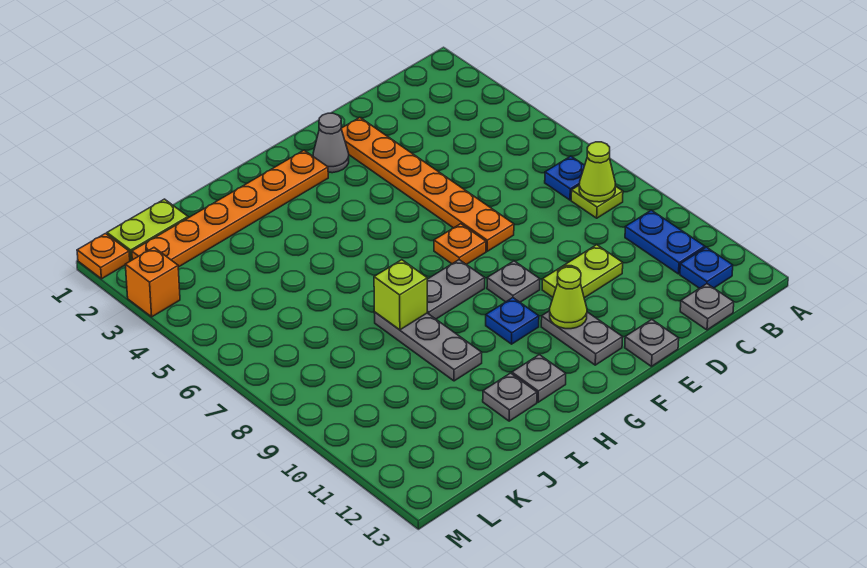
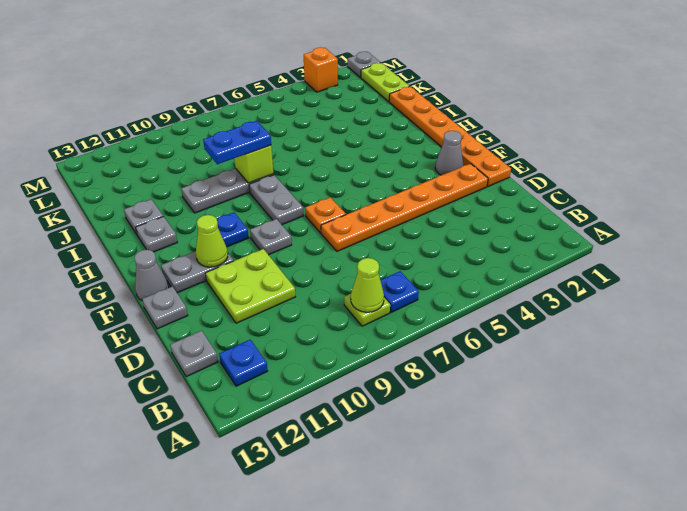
blue 1x2 plate [625,210,705,274] -> blue 1x2 plate moved to [203,121,271,164]
lime 1x2 plate [542,245,623,298] -> lime 2x2 plate [205,249,295,323]
none -> grey 1x1 cone [134,250,169,300]
orange 1x6 plate [132,150,328,267] -> orange 1x6 plate moved to [389,86,511,187]
orange 1x1 plate [77,234,130,279] -> grey 1x1 plate [347,52,380,77]

